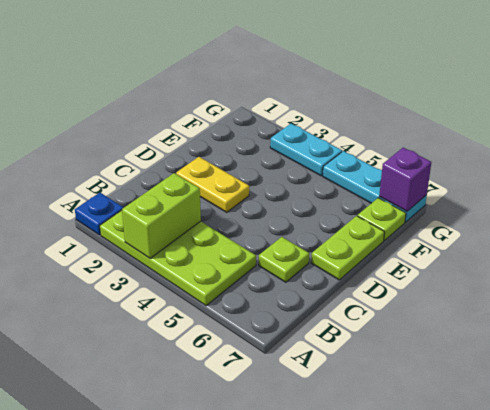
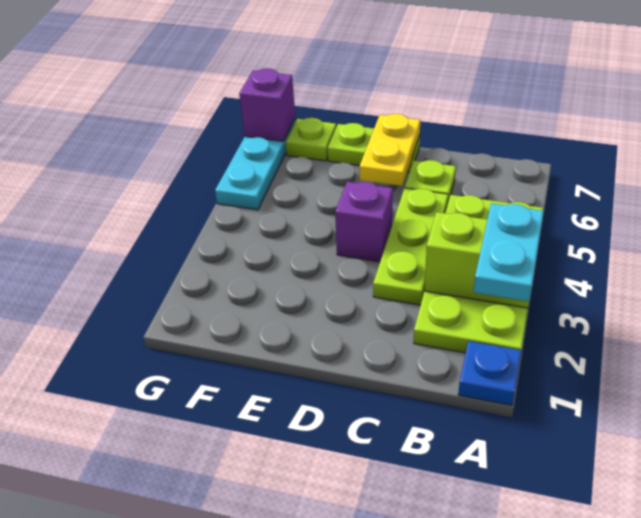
none -> lime 1x3 plate [373,188,448,305]
yellow 1x2 plate [176,157,249,212] -> yellow 1x2 plate moved to [359,114,420,186]
none -> purple 1x1 brick [335,182,393,262]
cyan 1x2 plate [270,123,342,176] -> cyan 1x2 plate moved to [474,203,544,301]

